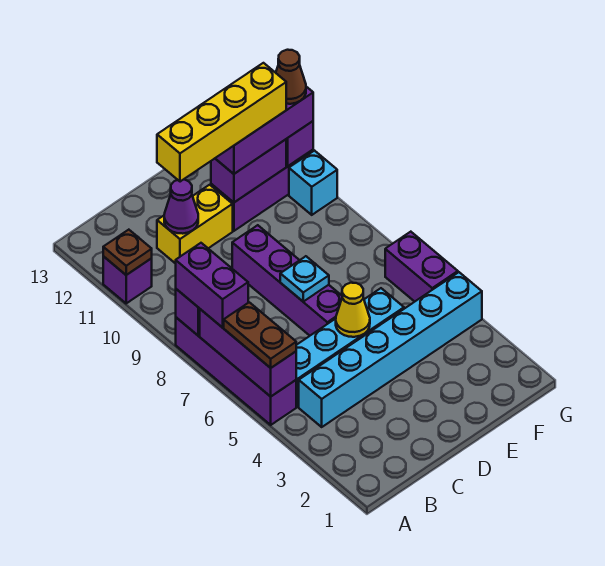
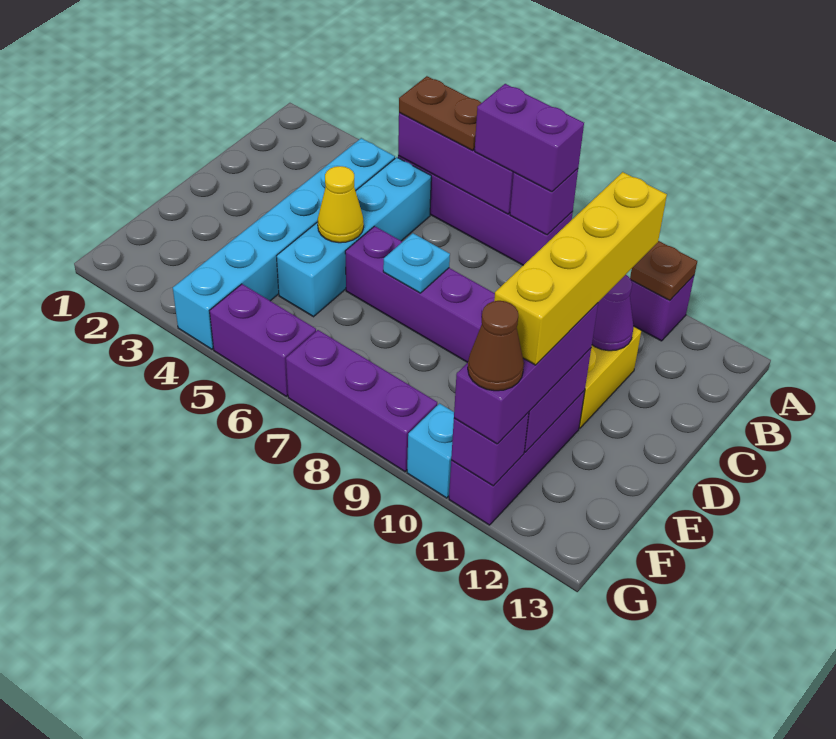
none -> purple 1x3 brick [286,330,437,472]

